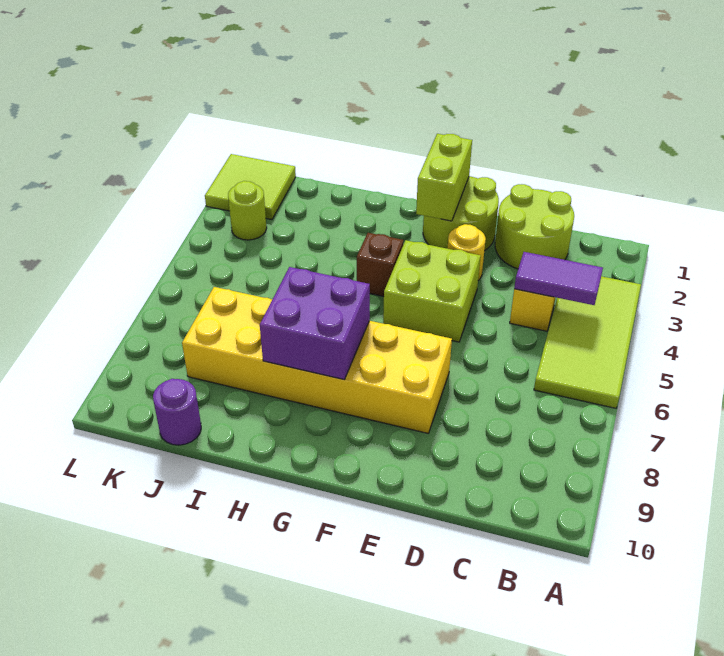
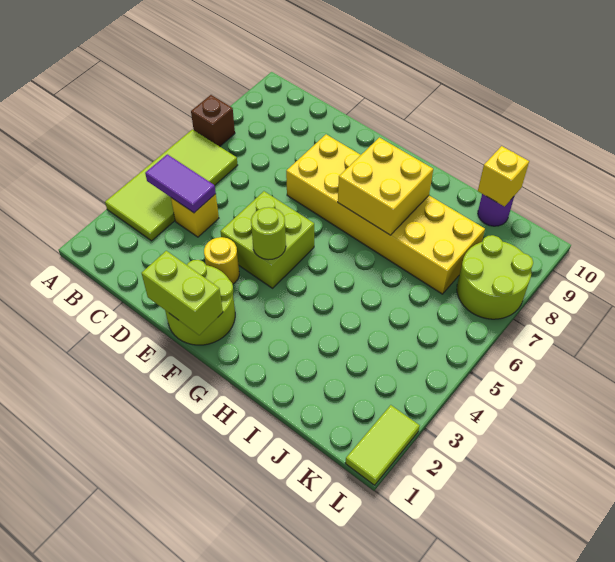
lime 2x2 round brick [495,184,574,269] -> lime 2x2 round brick moved to [457,235,533,319]
lime 1x2 brick [416,134,472,221] -> lime 1x2 brick turned to [142,251,223,335]
brown 1x1 brick [357,233,404,297] -> brown 1x1 brick moved to [191,95,235,146]
purple 2x2 brick [260,267,370,379] -> yellow 2x2 brick [338,137,433,235]
none -> yellow 1x1 brick [478,146,529,207]
lime 2x2 tile [205,154,296,220] -> lime 1x2 tile [345,405,420,485]
lime 1x1 round brick [228,181,267,240] -> lime 1x1 round brick moved to [251,207,286,260]

